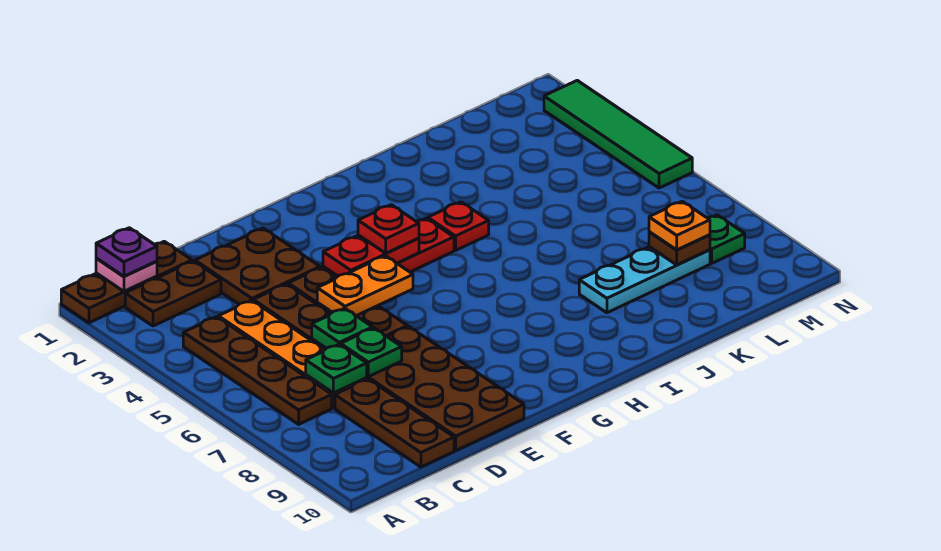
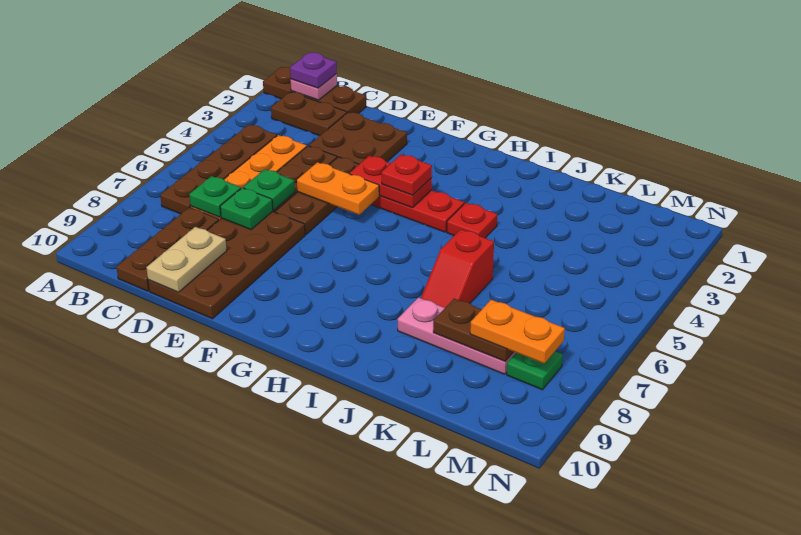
none -> tan 1x2 plate [146,227,227,292]
none -> red 1x2 slope [421,229,494,308]
cyan 1x3 plate [579,247,710,313] -> pink 1x3 plate [398,298,516,374]
brown 1x1 plate [649,232,710,265] -> brown 1x2 plate [433,299,513,361]
orange 1x1 plate [649,201,710,250] -> orange 1x2 plate [470,300,565,364]
green 1x4 tile [544,80,692,188] -> none

